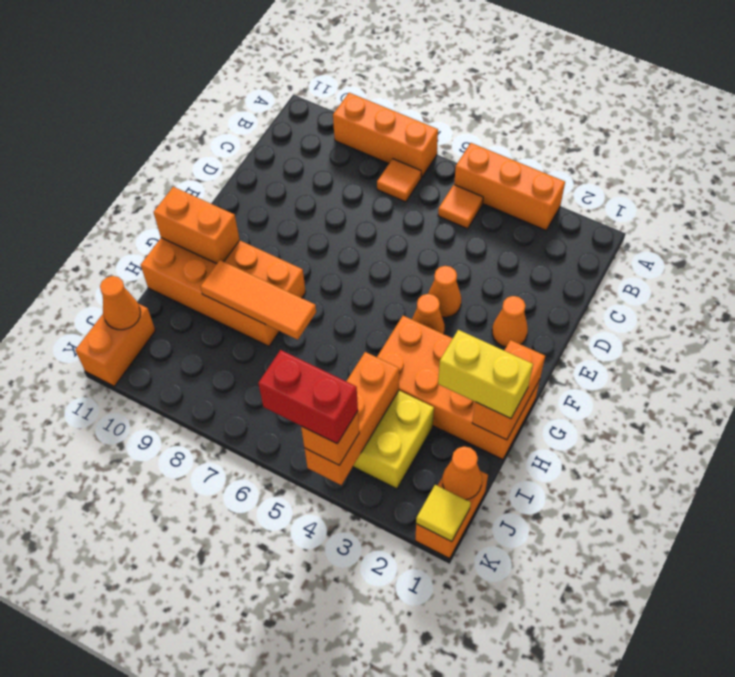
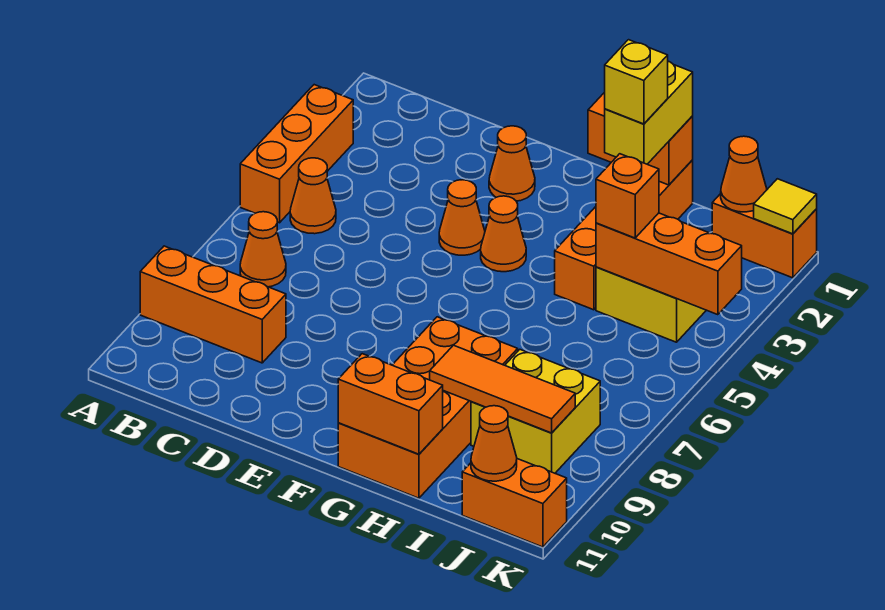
orange 1x3 brick [333,93,438,178] -> orange 1x3 brick turned to [140,246,286,363]
orange 1x1 tile [438,185,483,229] -> orange 1x1 cone [290,158,336,234]
orange 1x1 tile [377,159,421,202] -> orange 1x1 cone [240,212,286,287]
orange 2x4 brick [377,316,540,460] -> orange 1x4 brick [555,160,693,310]
orange 1x2 brick [153,187,240,264] -> orange 1x2 brick turned to [338,354,443,454]
none -> yellow 1x1 brick [605,40,668,124]
orange 1x3 tile [201,260,316,340] -> orange 1x3 tile turned to [430,345,575,433]
none -> yellow 2x2 brick [471,349,600,473]
orange 1x1 brick [301,411,359,465] -> orange 1x1 brick moved to [596,154,659,238]
red 1x2 brick [258,350,358,444] -> none

